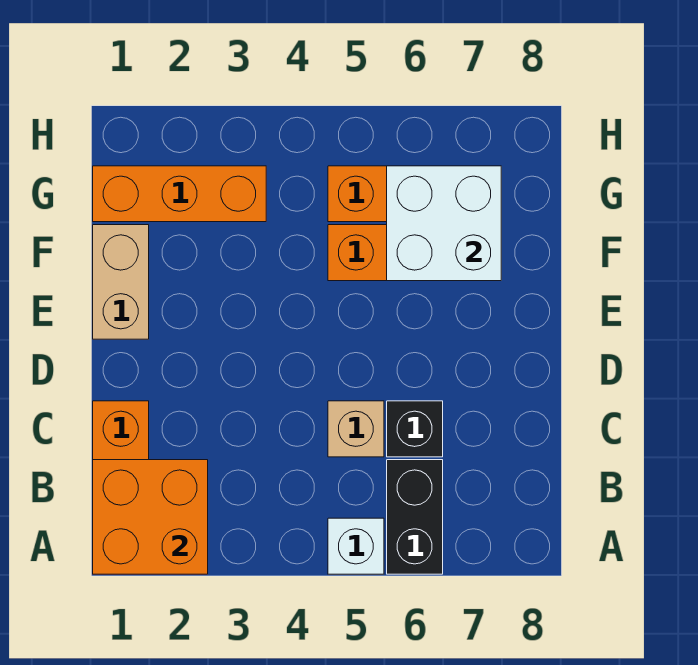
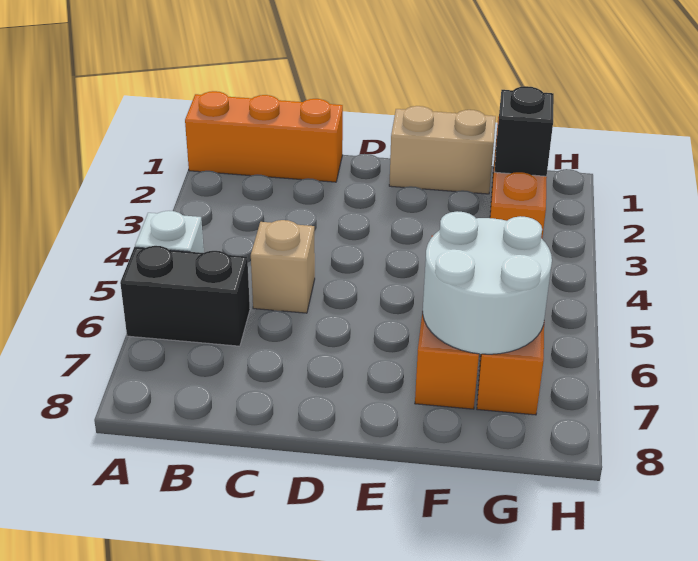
orange 2x2 brick [93,460,208,574] -> none
black 1x1 brick [387,401,443,457] -> black 1x1 brick moved to [494,86,554,176]
white 2x2 brick [387,166,501,281] -> white 2x2 round brick [423,211,552,354]

